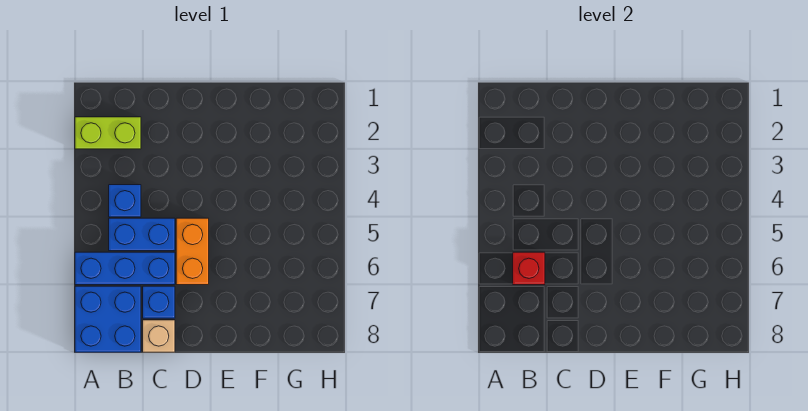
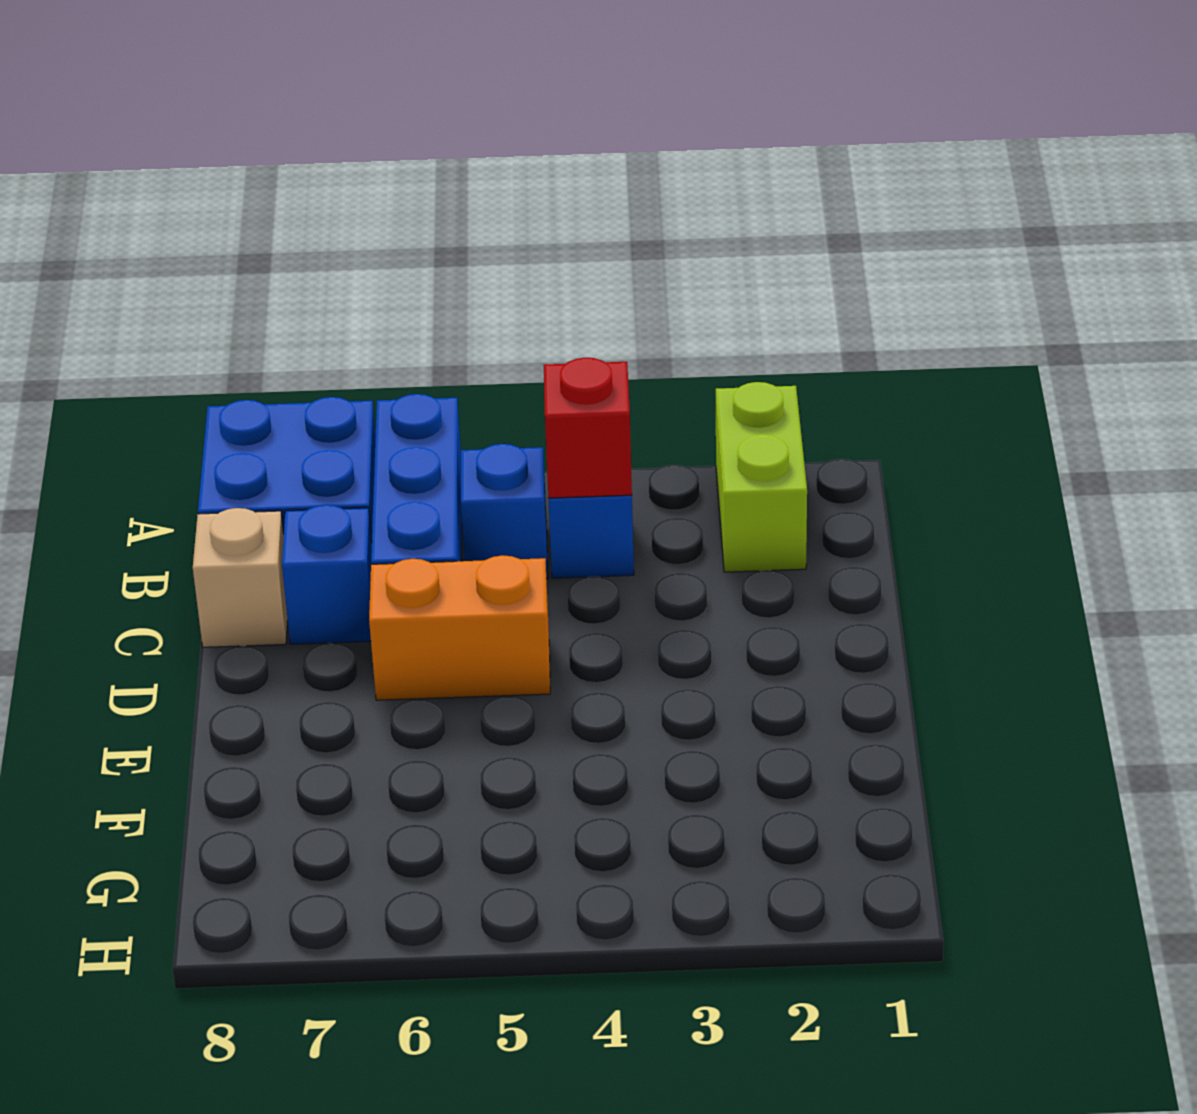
blue 1x2 brick [109,218,175,251] -> blue 1x1 brick [461,444,548,578]
red 1x1 brick [513,252,545,285] -> red 1x1 brick moved to [544,358,632,498]

